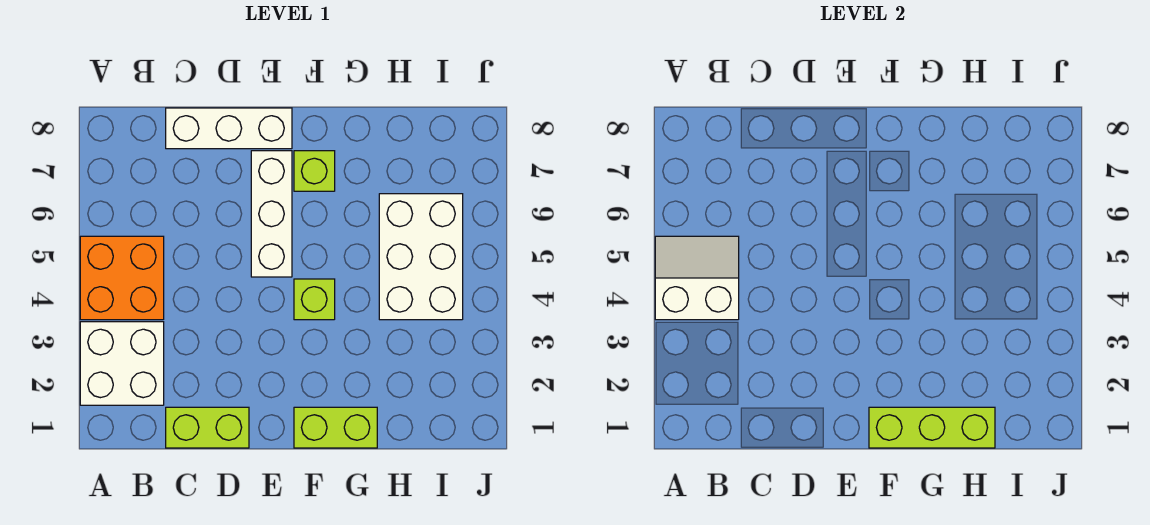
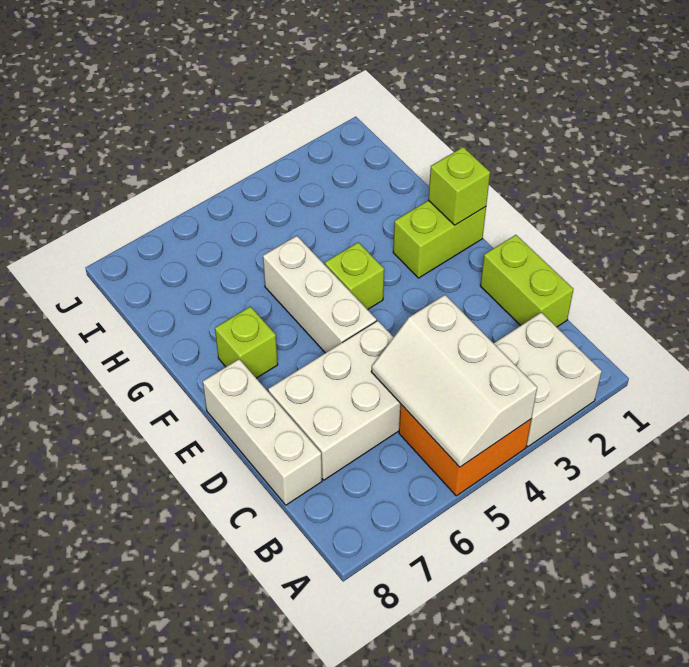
white 2x2 slope [655,236,739,320] -> white 2x3 slope [371,295,537,467]
white 1x3 brick [251,151,292,277] -> white 1x3 brick turned to [263,236,376,353]
lime 1x2 brick [294,407,377,448] -> lime 1x2 brick turned to [393,200,486,278]
lime 1x3 brick [869,407,995,448] -> lime 1x1 brick [428,147,490,225]
white 2x3 brick [379,194,463,320] -> white 2x3 brick moved to [268,321,401,480]

